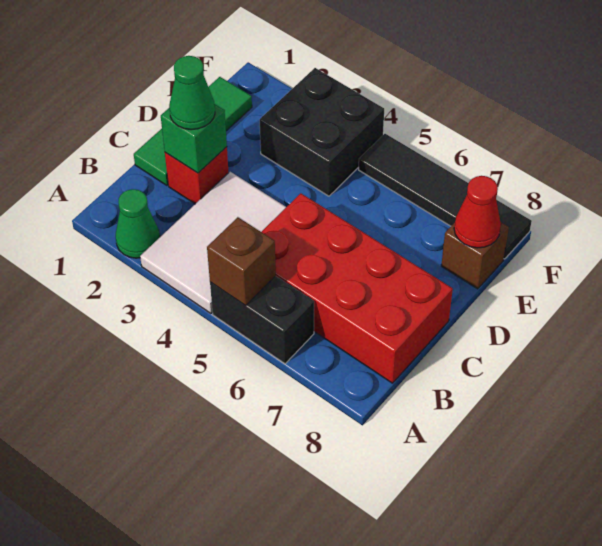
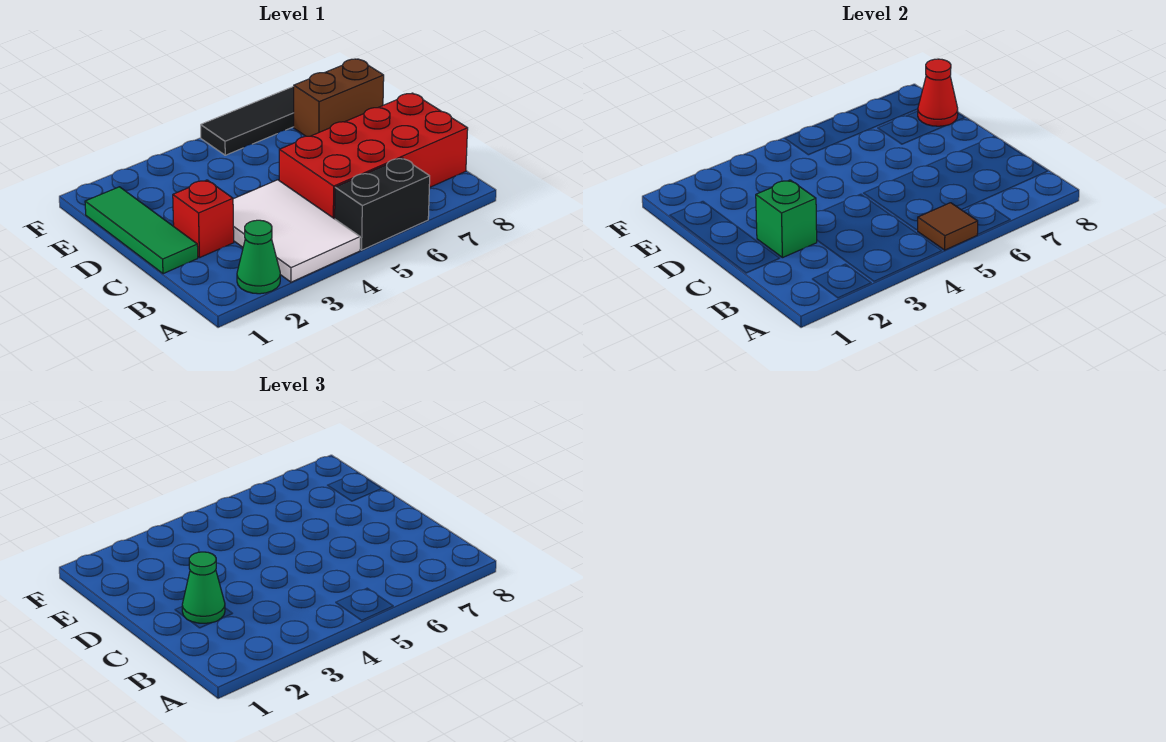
brown 1x1 brick [207,217,276,306] -> brown 1x1 tile [918,203,978,250]
black 2x2 brick [260,68,384,196] -> none
brown 1x1 brick [441,223,509,289] -> brown 1x2 brick [294,59,384,136]

